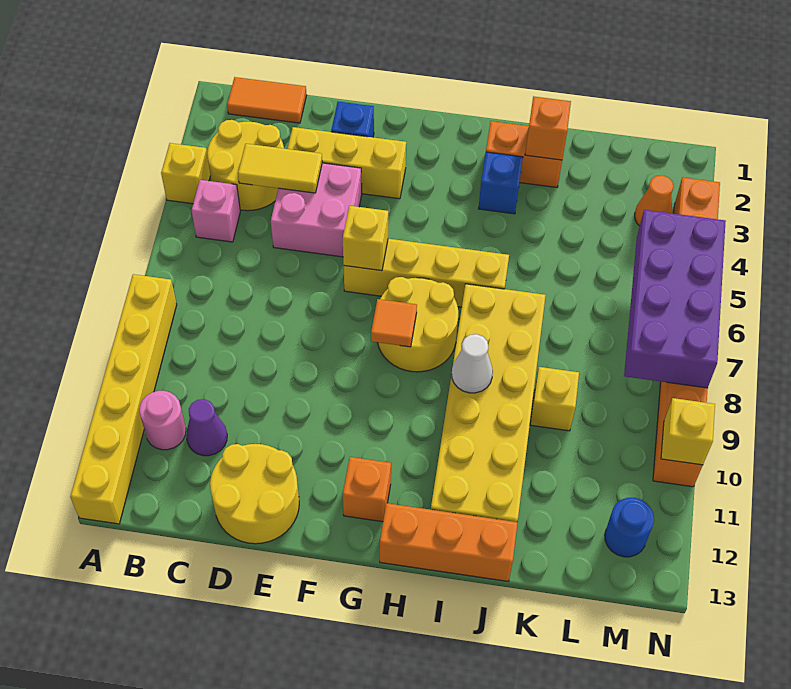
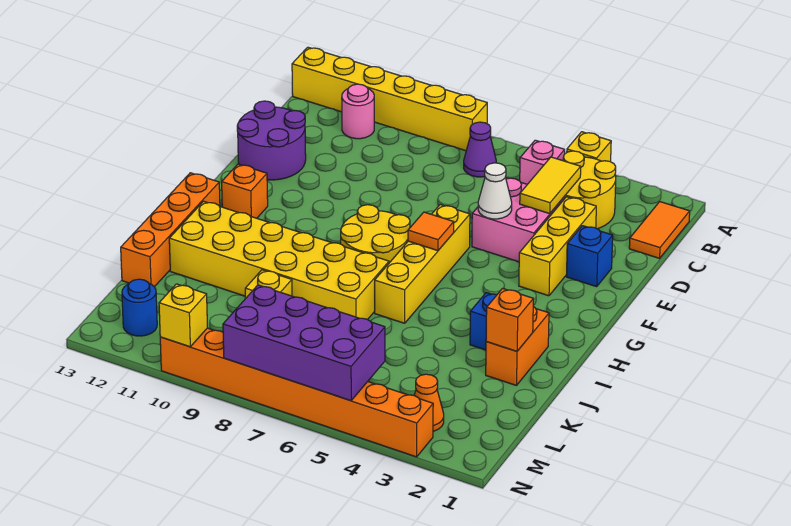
purple 1x1 cone [186,399,227,456] -> purple 1x1 cone moved to [464,122,496,177]
yellow 2x2 round brick [210,444,299,544] -> purple 2x2 round brick [237,101,306,180]
yellow 1x1 brick [343,206,388,271] -> none
orange 1x1 tile [371,299,417,347] -> orange 1x1 tile moved to [408,212,454,251]
orange 1x3 brick [380,503,517,581] -> orange 1x4 brick [121,173,220,287]
white 1x1 cone [452,334,493,393] -> white 1x1 cone moved to [478,163,512,219]

